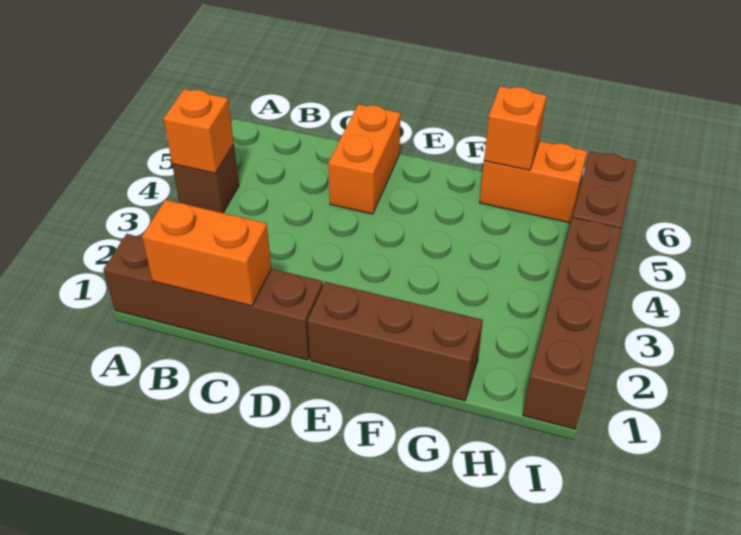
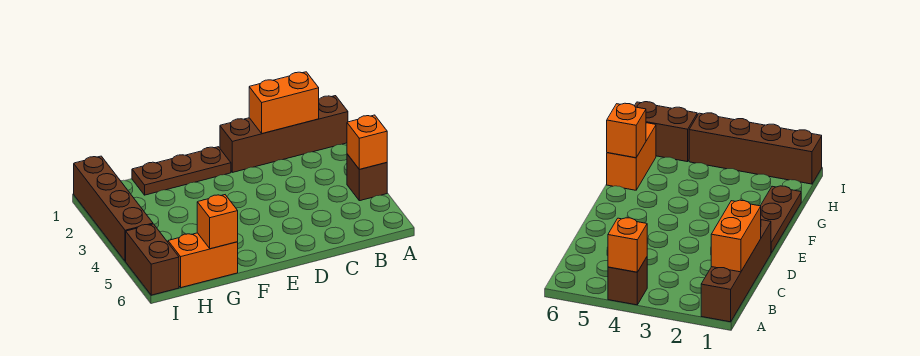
orange 1x2 brick [328,104,401,214] -> none
brown 1x3 brick [307,282,483,401] -> brown 1x3 plate [132,147,231,195]

